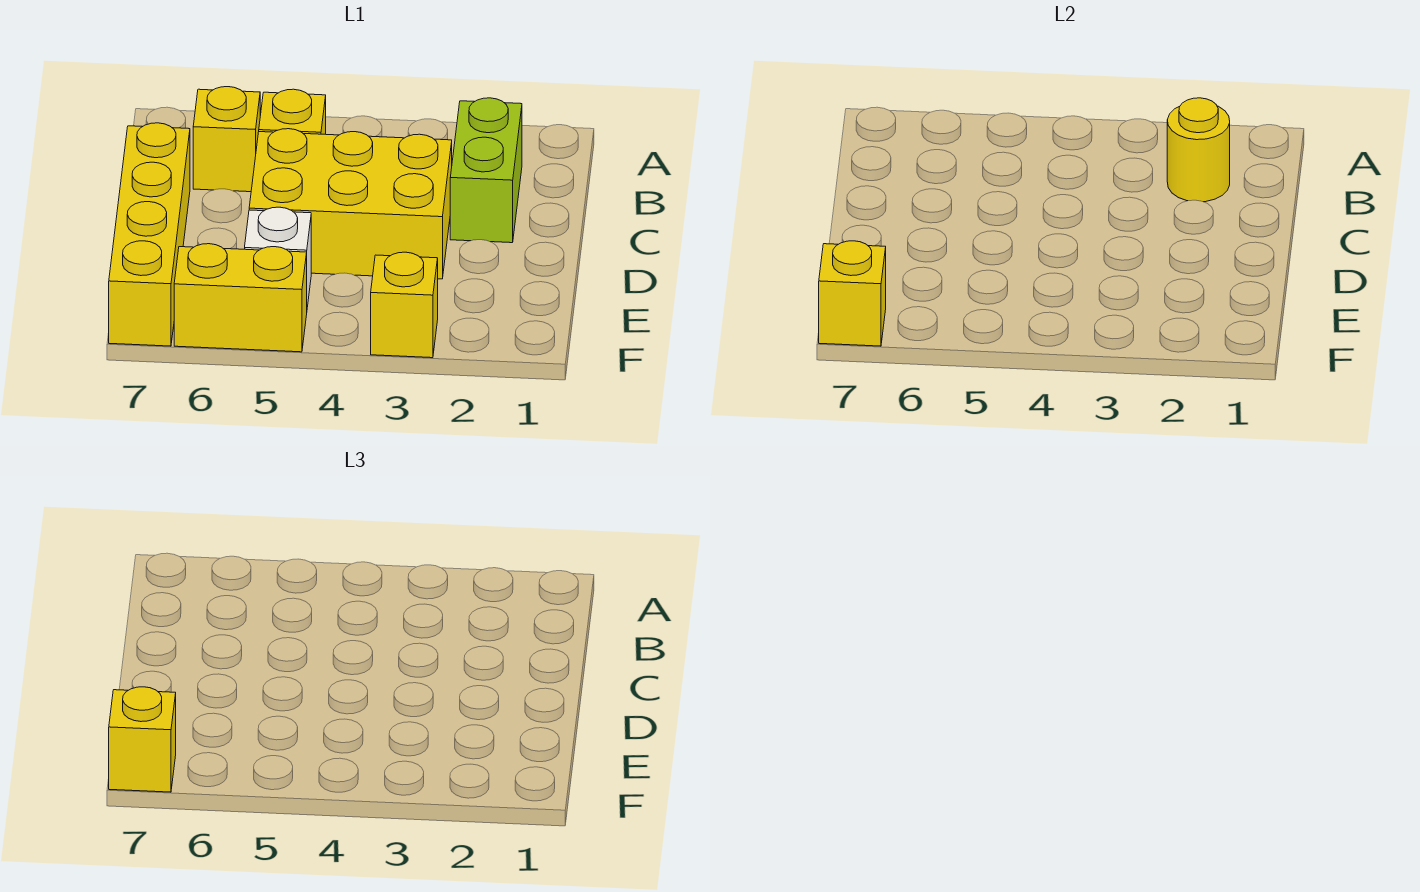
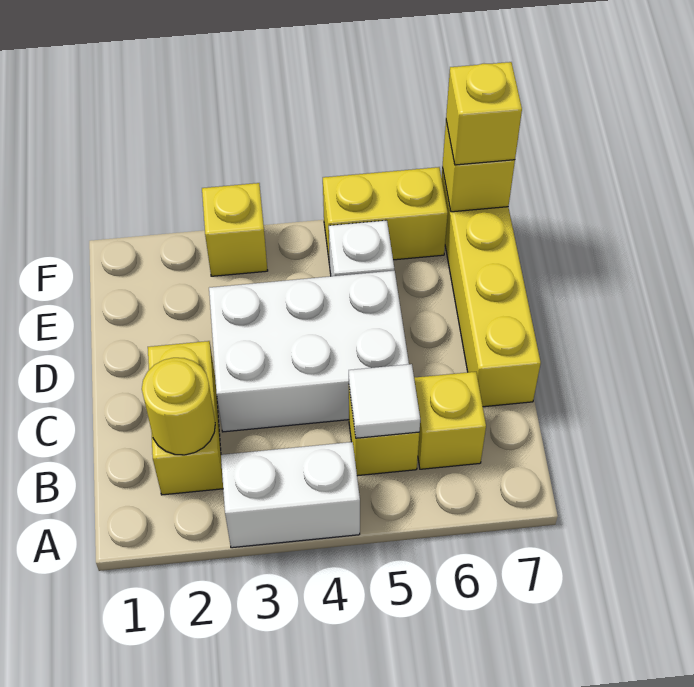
none -> white 1x2 brick [221,442,360,548]
lime 1x2 brick [450,98,522,243] -> yellow 1x2 brick [148,341,223,495]
none -> white 1x1 tile [349,364,420,438]
yellow 2x3 brick [249,129,452,279] -> white 2x3 brick [209,271,409,432]

